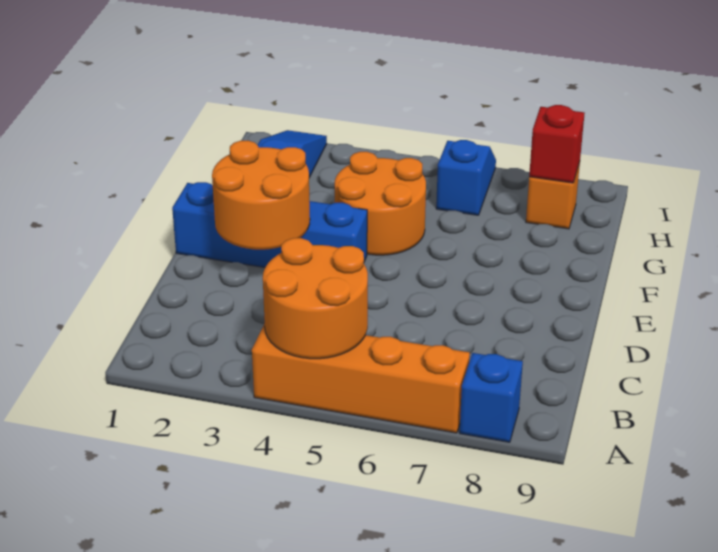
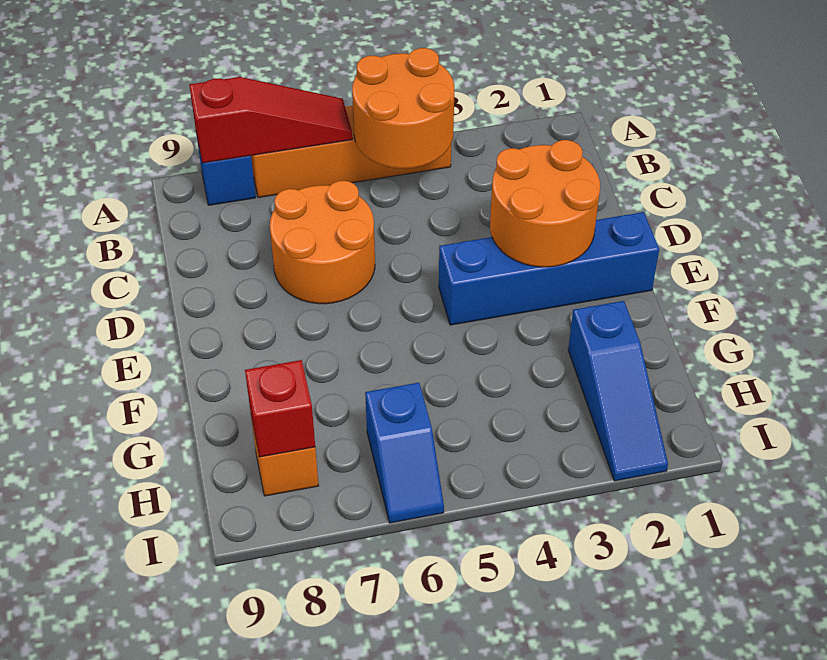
none -> red 1x3 slope [189,77,352,163]
orange 2x2 round brick [335,152,426,255] -> orange 2x2 round brick moved to [270,181,375,304]

